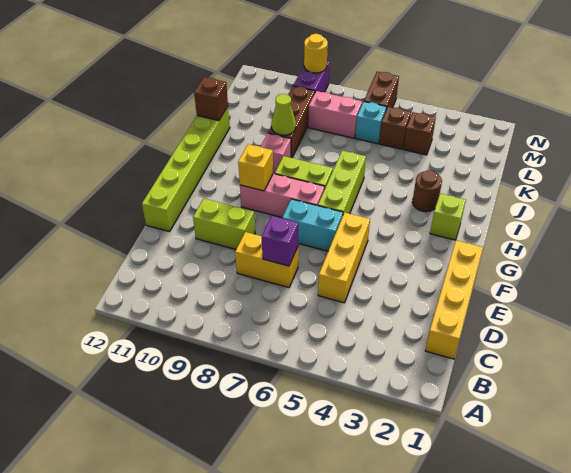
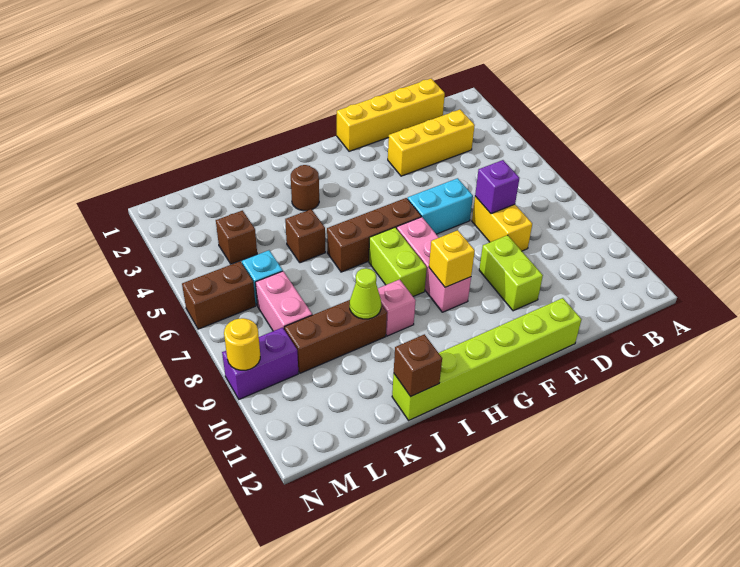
yellow 1x3 brick [318,212,370,303] -> yellow 1x3 brick moved to [388,110,475,176]
cyan 1x2 brick [282,199,343,251] -> cyan 1x2 brick turned to [408,178,473,234]
lime 1x3 brick [318,151,366,214] -> brown 1x3 brick [327,198,421,272]
lime 1x1 brick [430,194,466,240] -> none
brown 1x1 brick [379,107,411,149] -> brown 1x1 brick moved to [285,209,325,263]

